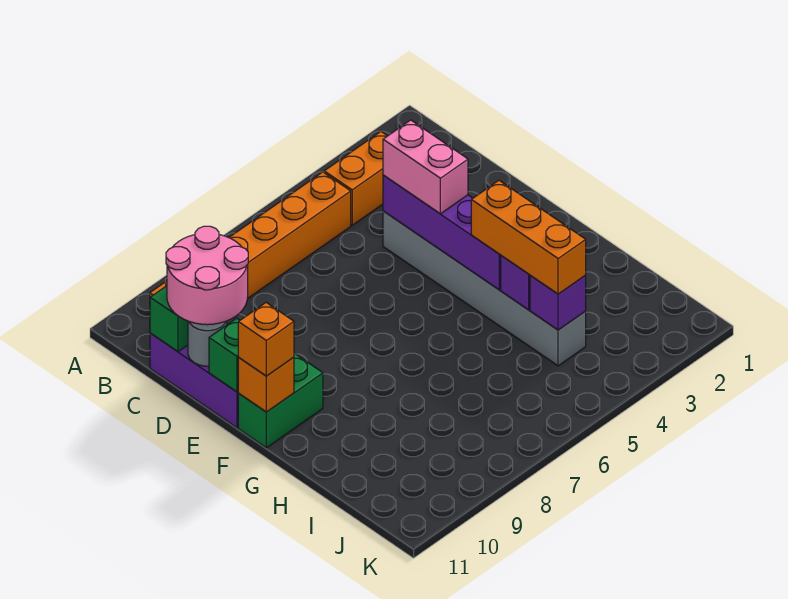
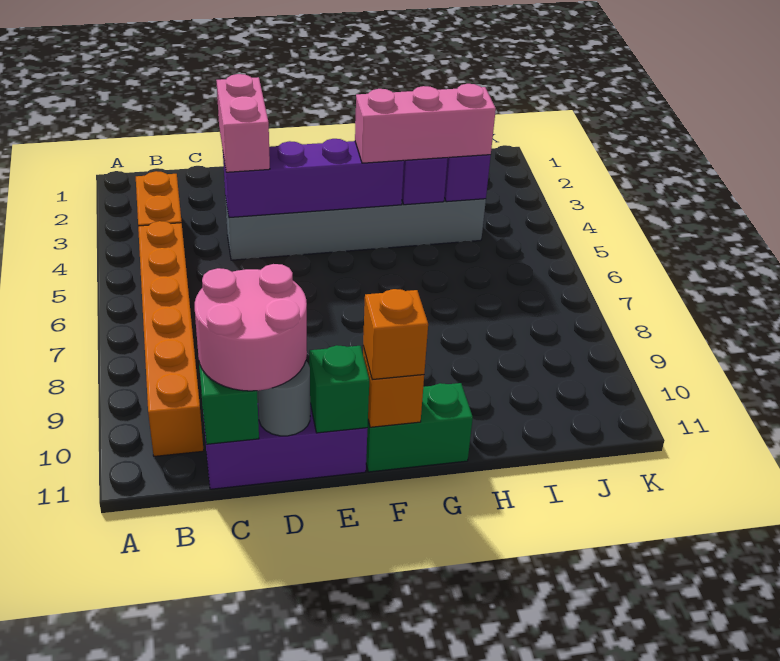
pink 1x2 brick [383,120,468,214] -> pink 1x2 brick turned to [216,74,270,172]
green 1x2 brick [238,354,323,448] -> green 1x2 brick turned to [366,383,473,472]
orange 1x3 brick [471,180,586,294] -> pink 1x3 brick [355,84,496,163]

